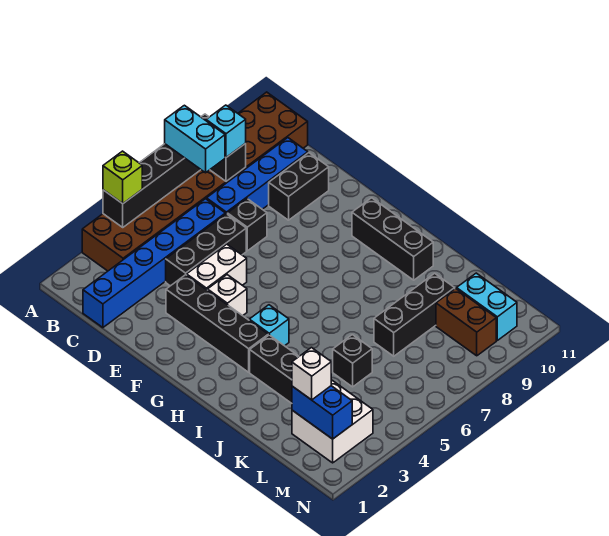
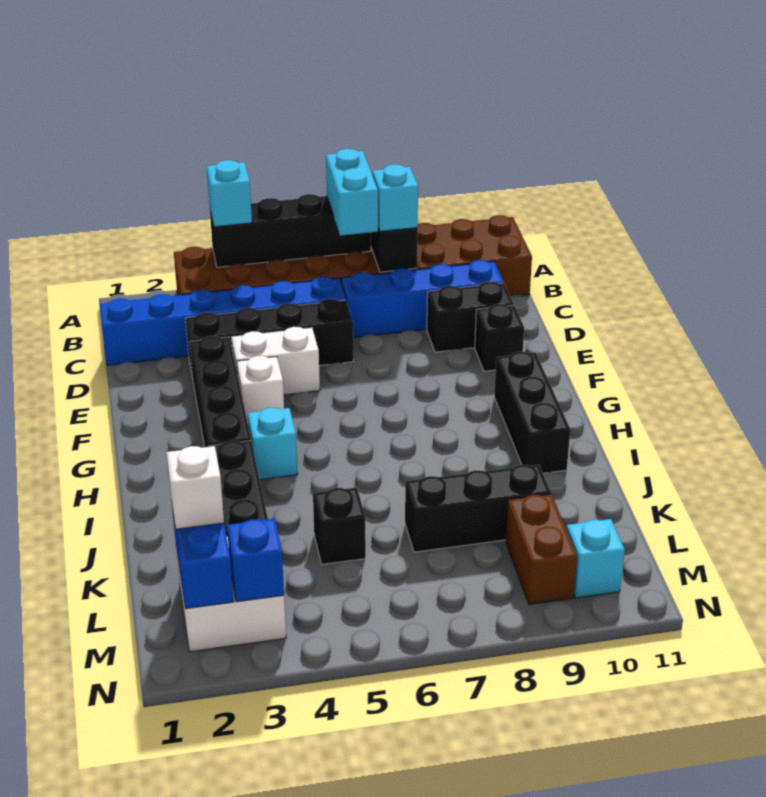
lime 1x1 brick [103,151,142,204] -> cyan 1x1 brick [207,160,252,227]
black 1x3 brick [166,214,246,286] -> black 1x4 brick [185,299,353,378]
black 1x1 brick [227,199,267,251] -> black 1x1 brick moved to [475,304,524,371]
cyan 1x2 brick [457,273,517,340] -> cyan 1x1 brick [566,519,625,598]
none -> blue 1x1 brick [227,519,284,602]

